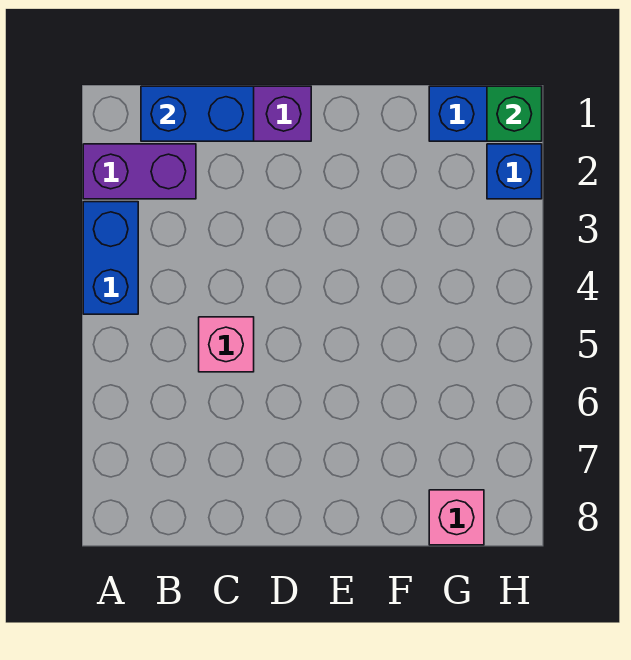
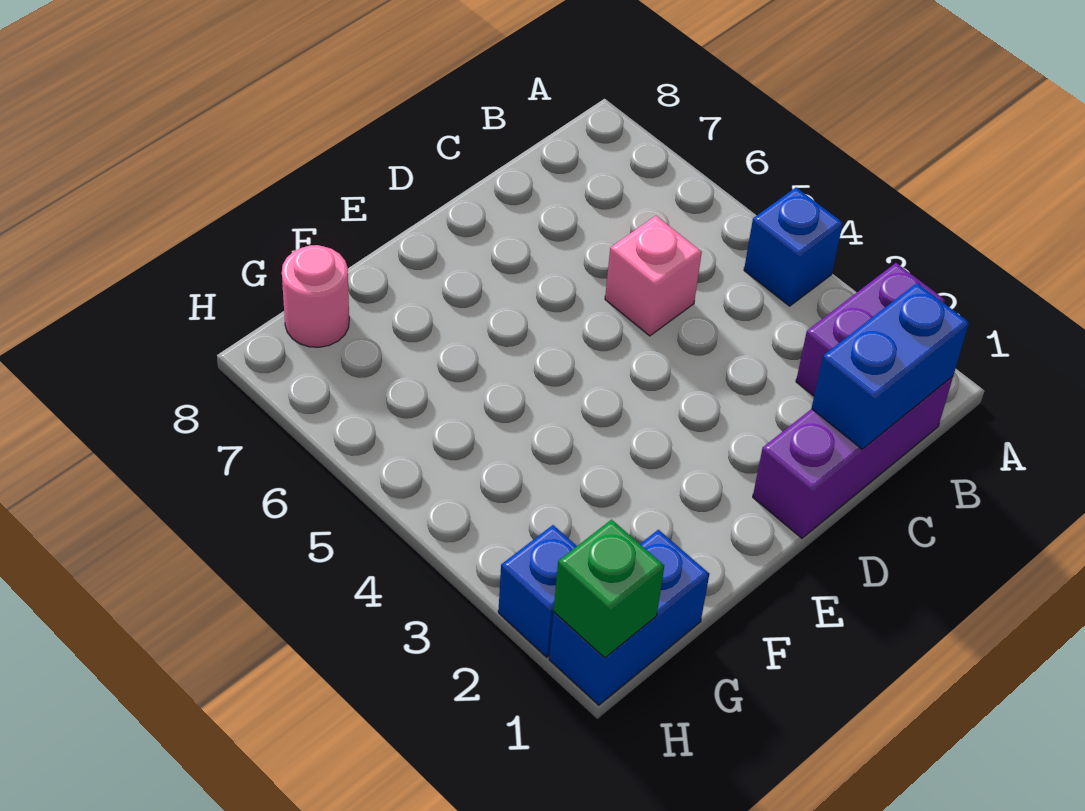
blue 1x2 brick [83,202,138,314] -> blue 1x1 brick [744,188,843,306]
pink 1x1 brick [429,490,484,545] -> pink 1x1 round brick [282,245,349,347]

